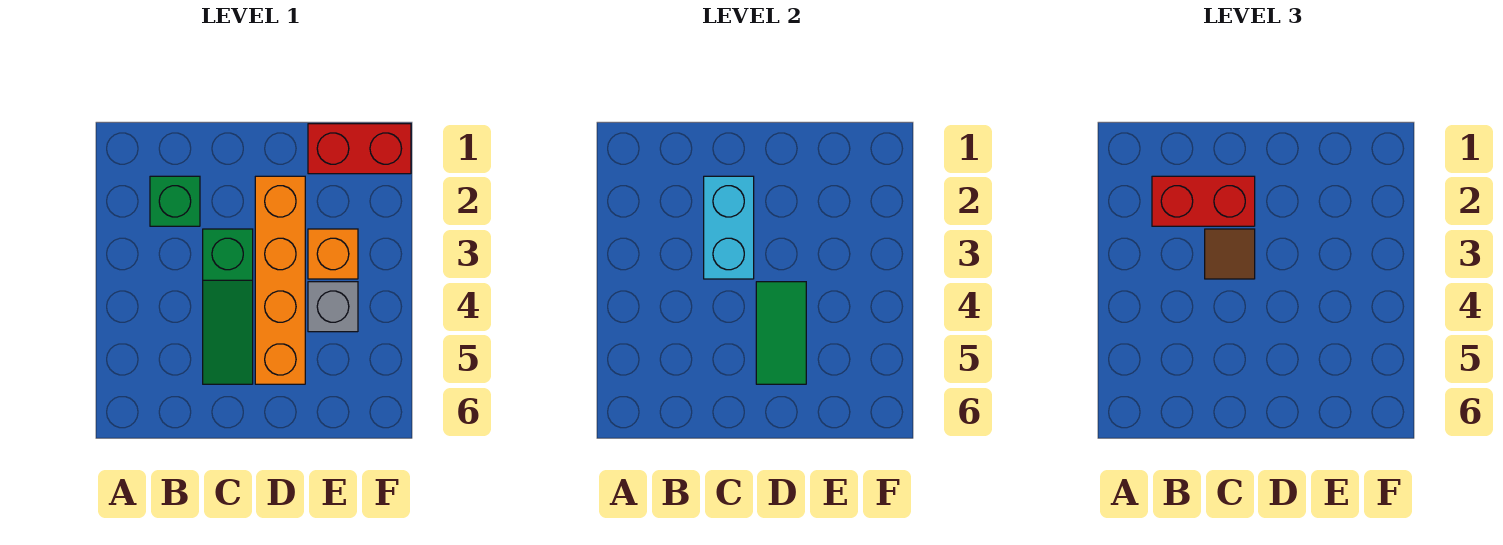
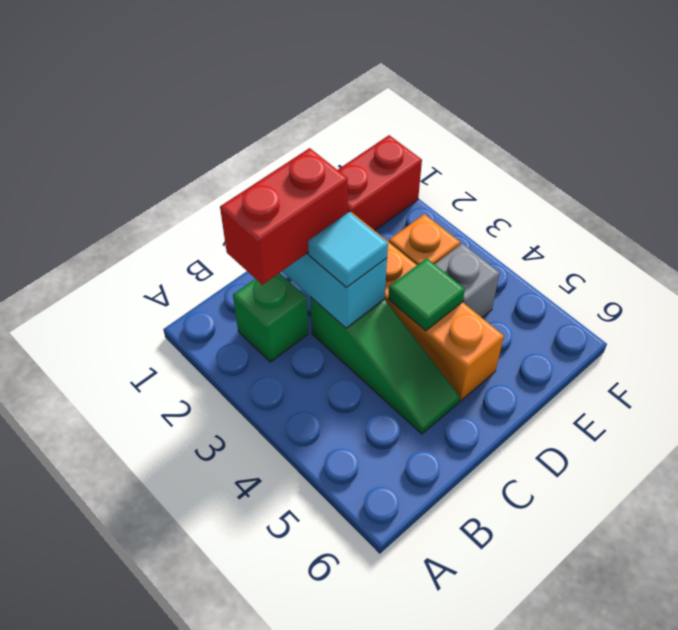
brown 1x1 tile [1205,229,1255,279] -> cyan 1x1 tile [308,212,388,287]
green 1x2 tile [756,282,806,384] -> green 1x1 tile [388,258,465,331]

